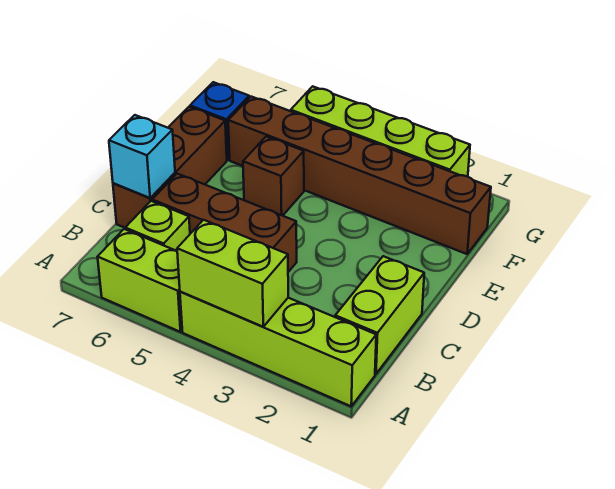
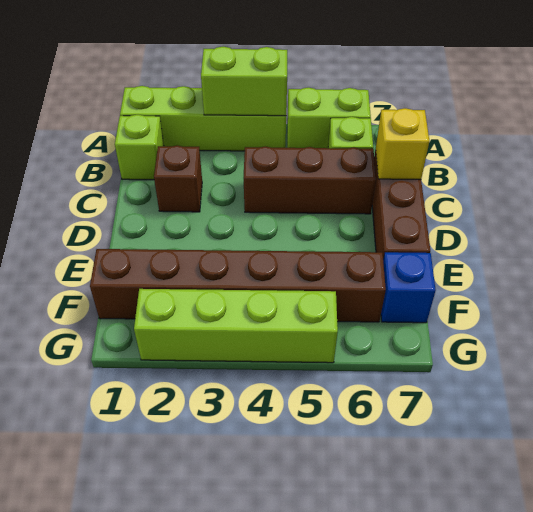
lime 1x2 brick [335,256,424,374] -> lime 1x1 brick [115,115,164,180]
cyan 1x1 brick [109,115,175,198] -> yellow 1x1 brick [376,108,429,179]
brown 1x1 brick [243,136,304,216] -> brown 1x1 brick moved to [154,146,202,212]

